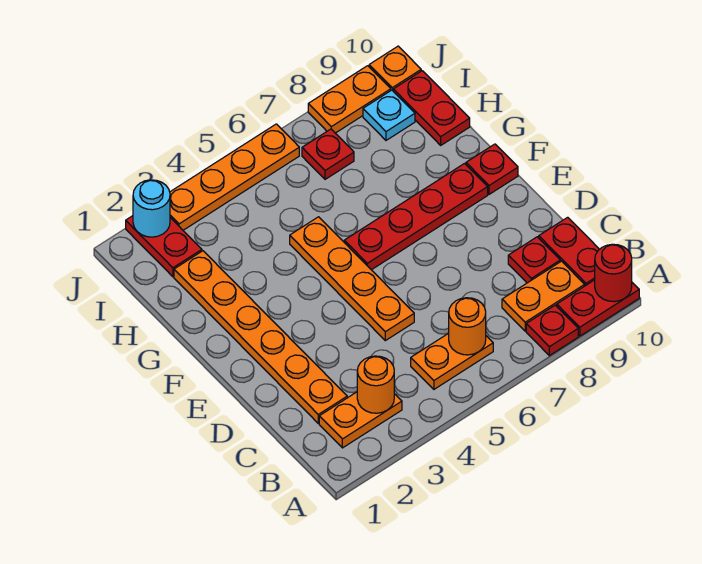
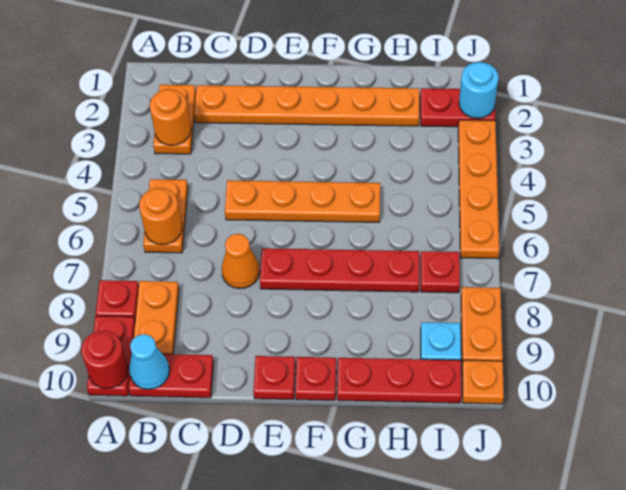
none -> cyan 1x1 cone [129,334,169,389]
red 1x1 plate [508,237,560,283] -> red 1x1 plate moved to [253,356,295,400]
none -> orange 1x1 cone [222,234,260,289]
red 1x4 plate [344,163,488,270] -> red 1x4 plate turned to [260,248,419,292]
red 1x2 plate [393,71,470,145] -> red 1x3 plate [337,358,462,403]

